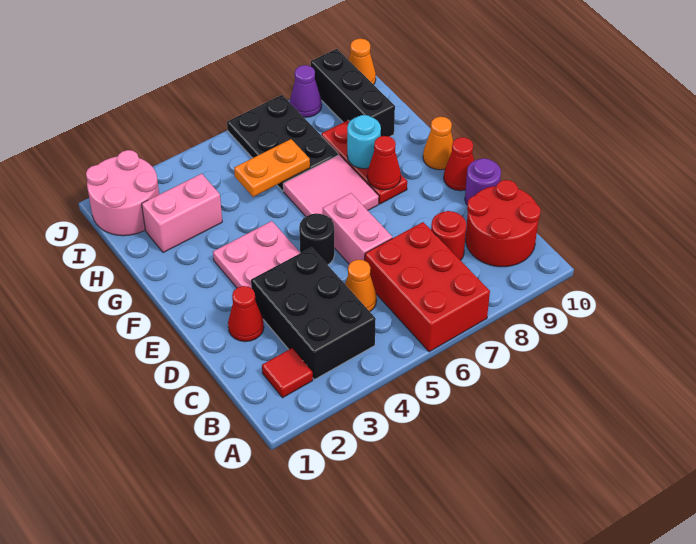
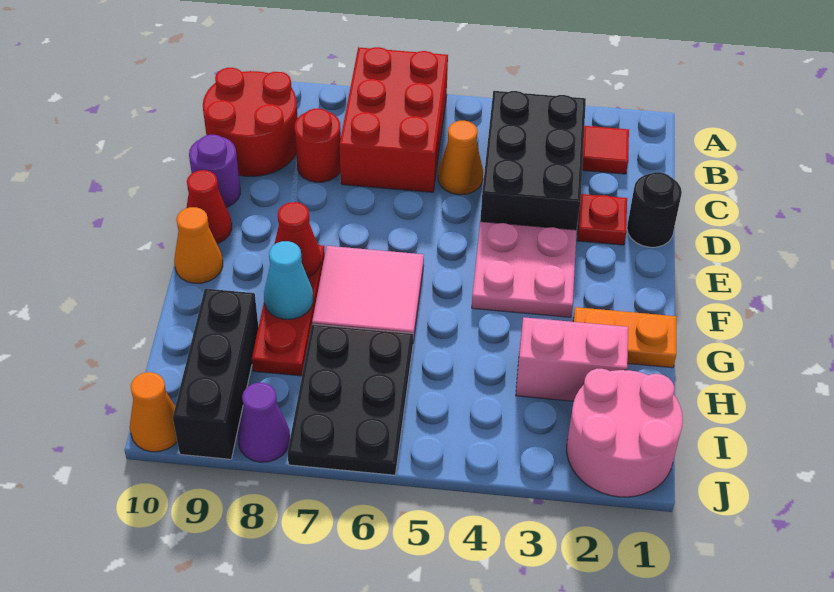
red 1x1 cone [228,286,264,342] -> red 1x1 plate [577,194,627,245]
pink 1x2 brick [323,193,392,264] -> none
black 1x1 round brick [299,213,335,265] -> black 1x1 round brick moved to [627,172,682,247]
cyan 1x1 round brick [347,115,381,169] -> cyan 1x1 cone [264,241,313,319]
orange 1x2 plate [234,139,310,197] -> orange 1x2 plate moved to [573,307,676,368]

